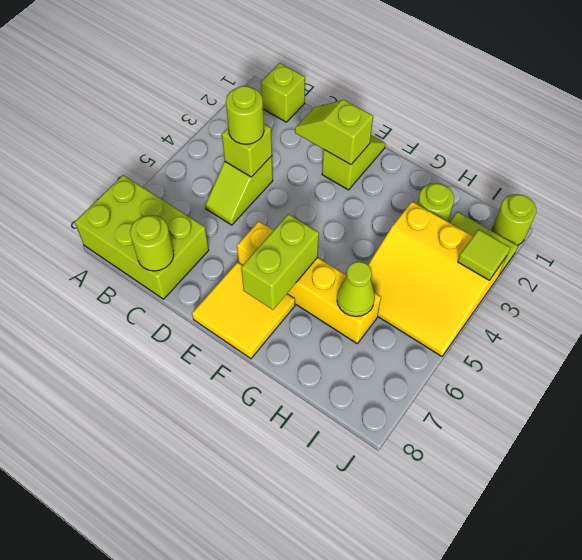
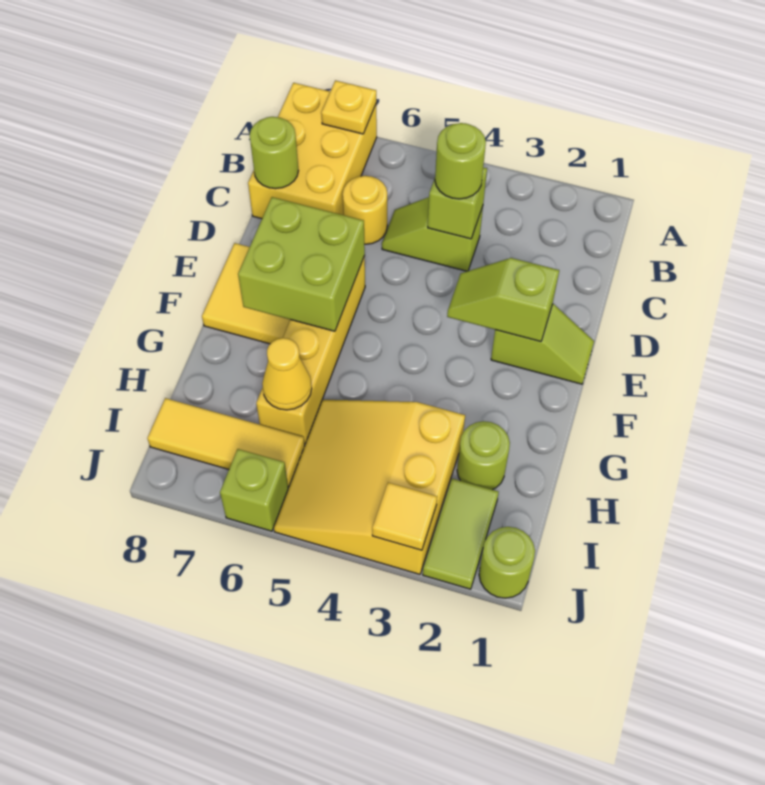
lime 2x3 brick [75,175,209,299] -> yellow 2x3 brick [248,83,377,219]
none -> yellow 1x1 plate [321,80,376,134]
lime 1x1 brick [261,63,305,122] -> lime 1x1 brick moved to [220,449,288,531]
none -> yellow 1x1 round brick [343,176,387,244]
lime 1x2 slope [295,100,373,165] -> lime 1x2 slope turned to [447,258,559,342]
lime 1x2 brick [241,214,319,310] -> lime 2x2 brick [238,197,365,331]
lime 1x1 cone [337,262,375,316] -> yellow 1x1 cone [262,338,312,410]
none -> yellow 1x3 tile [147,398,305,487]
lime 1x1 tile [458,229,510,280] -> yellow 1x1 tile [372,482,437,550]

